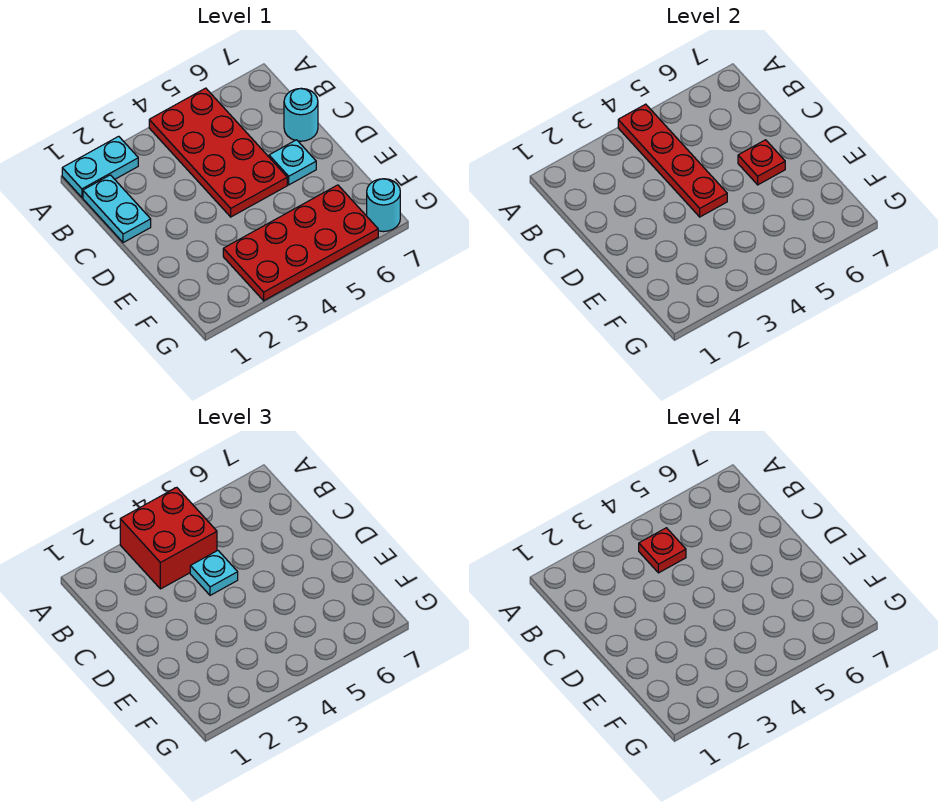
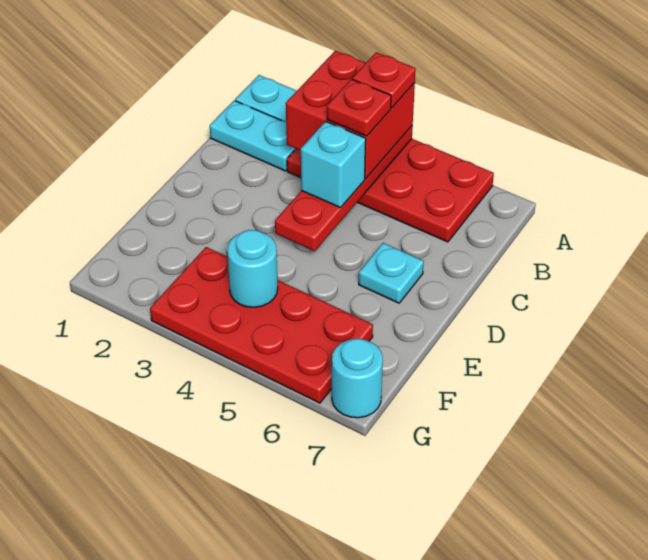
red 2x4 plate [149,88,287,217] -> red 2x4 plate turned to [287,139,494,242]
cyan 1x2 plate [83,175,151,243] -> cyan 1x2 plate turned to [210,101,296,171]
cyan 1x1 plate [190,551,238,595] -> cyan 1x1 brick [301,122,366,208]
cyan 1x1 round brick [284,88,318,141] -> cyan 1x1 round brick moved to [227,230,278,307]
red 1x1 plate [738,140,785,185] -> red 1x1 plate moved to [352,52,416,108]

